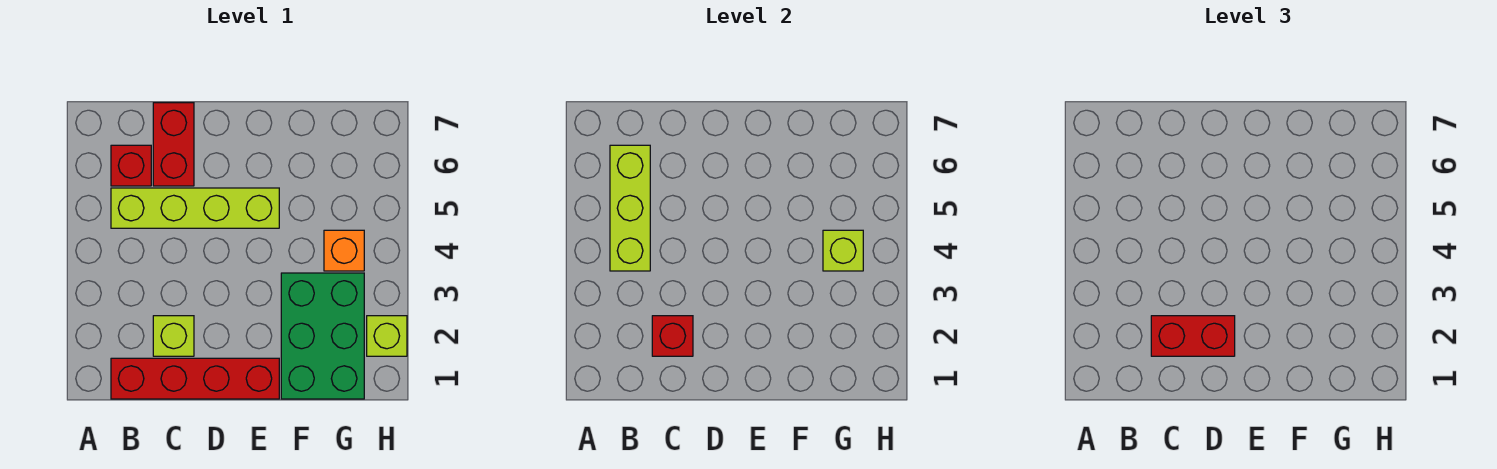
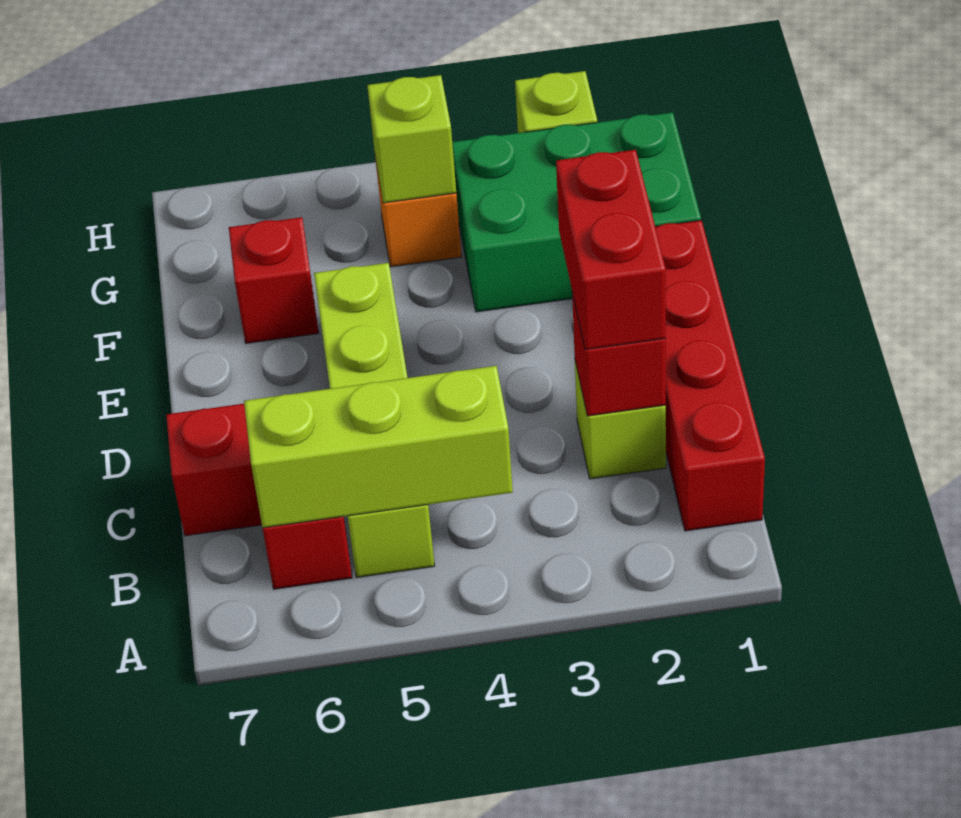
none -> red 1x1 brick [229,217,319,343]

